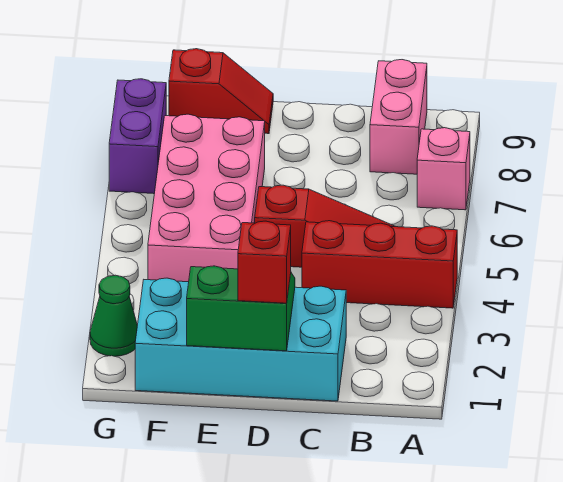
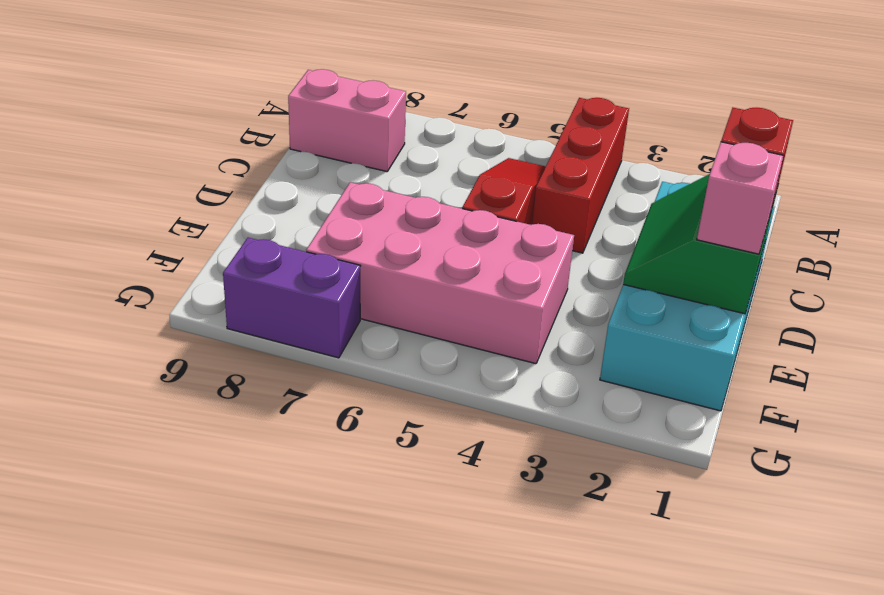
pink 1x1 brick [417,128,470,210] -> pink 1x1 brick moved to [697,142,784,254]
red 1x2 slope [169,49,273,134] -> none
green 1x1 cone [90,275,137,356] -> none

